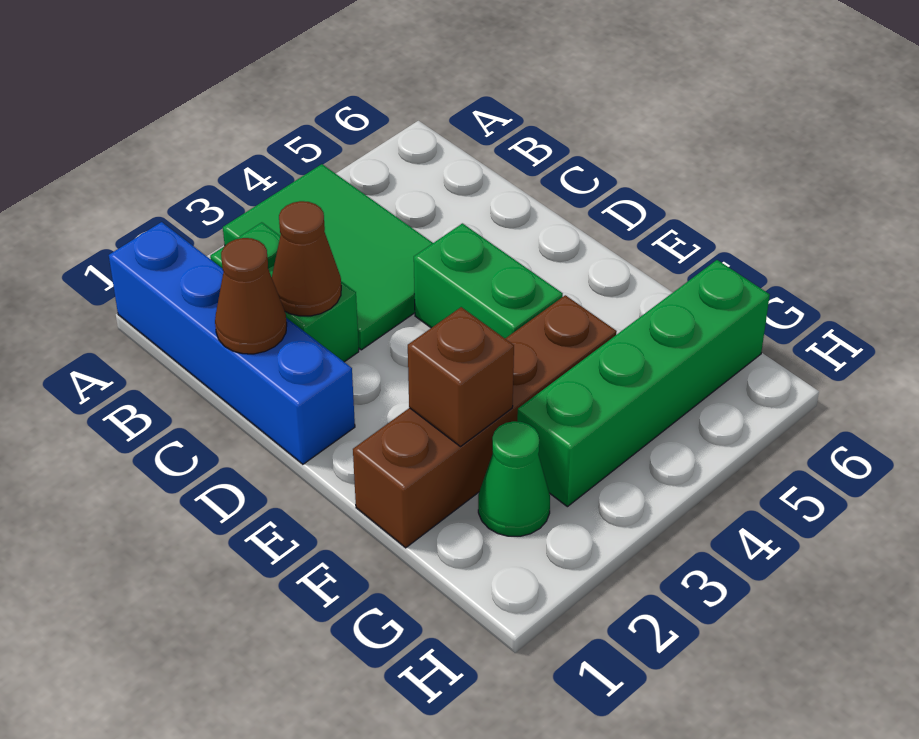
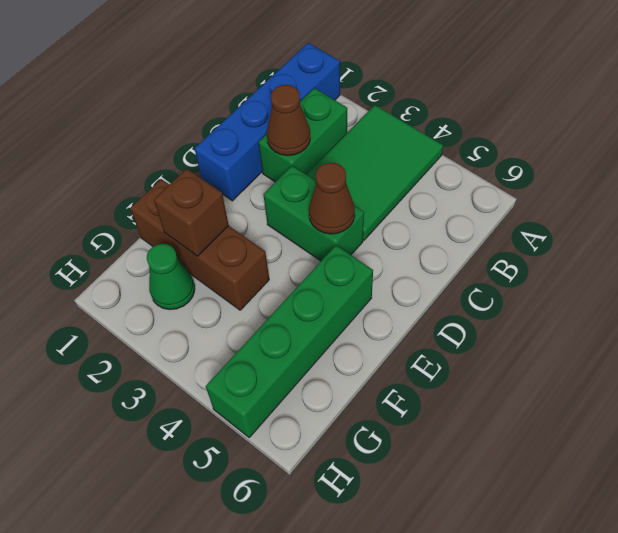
brown 1x1 cone [215,238,287,354] -> brown 1x1 cone moved to [309,163,355,234]
green 1x2 brick [414,223,563,338] -> green 1x2 brick turned to [263,166,364,261]
brown 1x4 brick [353,295,617,548] -> brown 1x3 brick [130,179,269,310]
green 1x4 brick [517,260,770,507] -> green 1x4 brick turned to [206,245,373,437]

